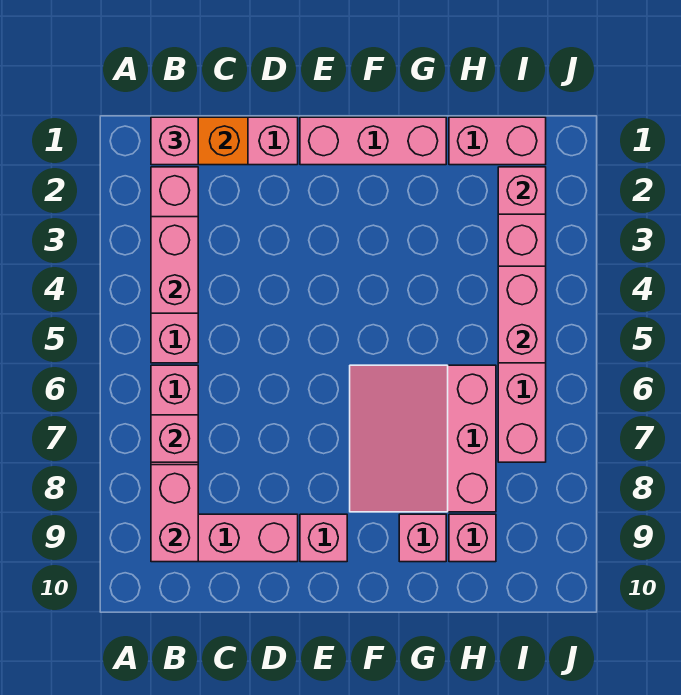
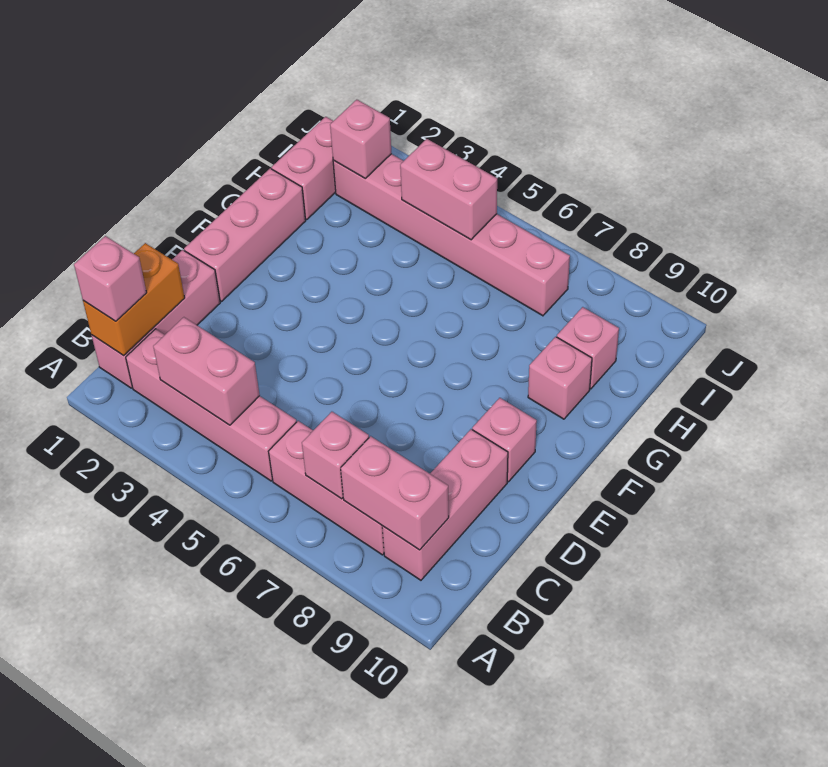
pink 3x3 slope [350,365,496,512] -> none

